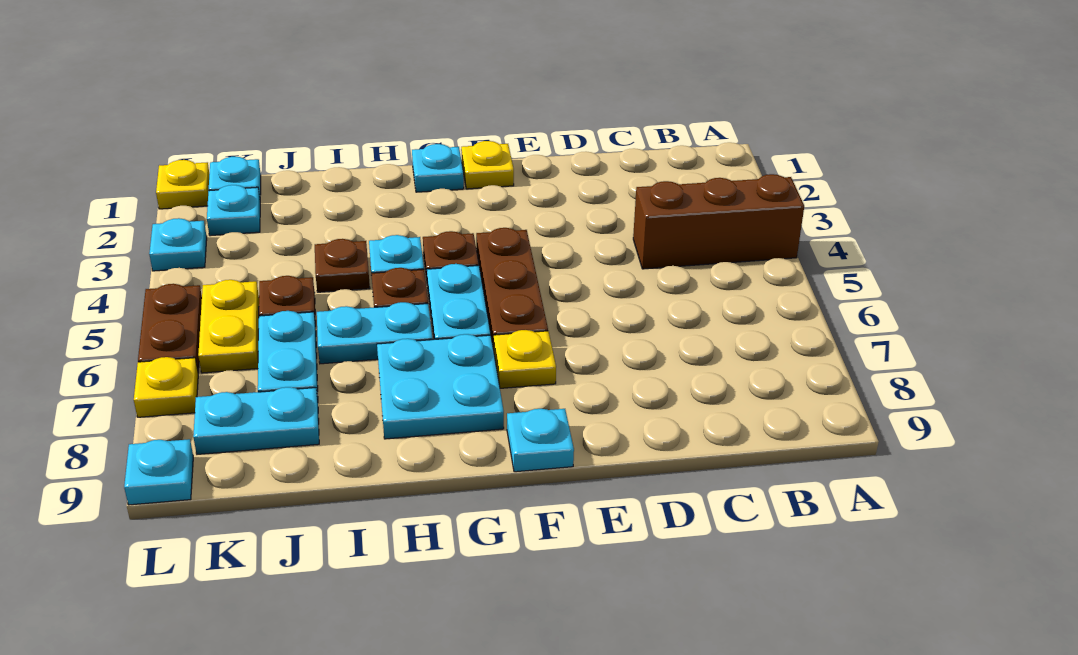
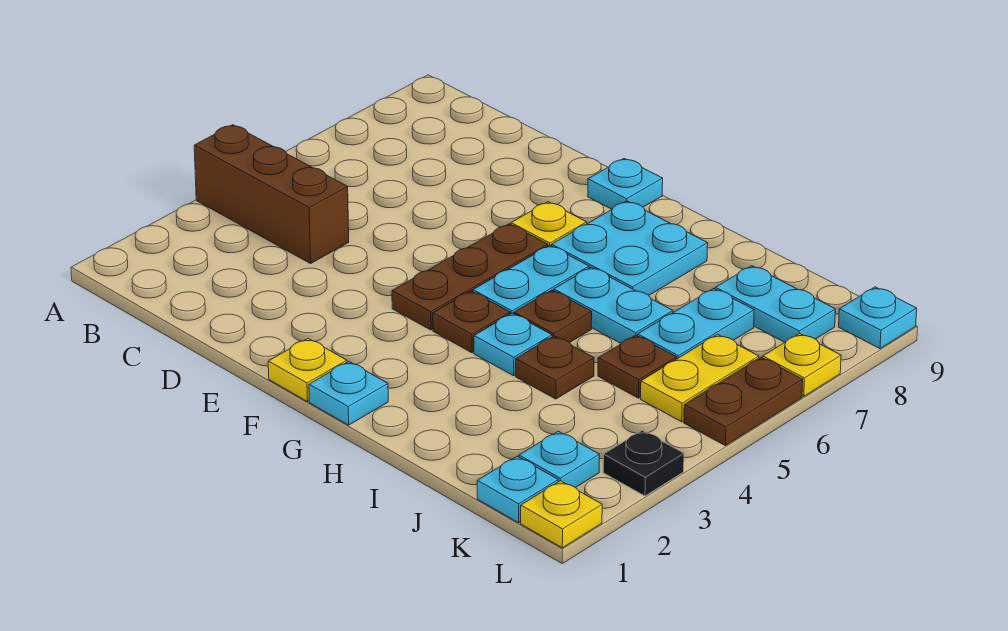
cyan 1x1 plate [149,218,207,271] -> black 1x1 plate [603,430,684,496]

